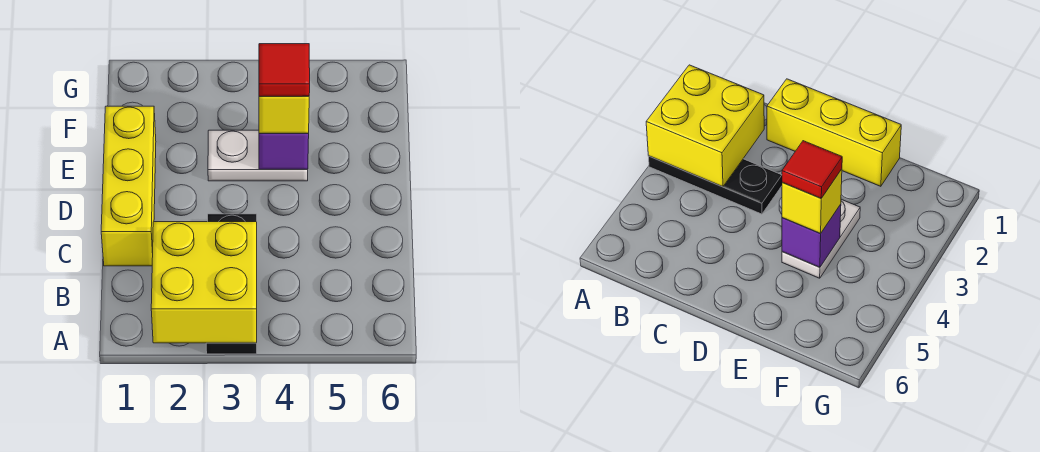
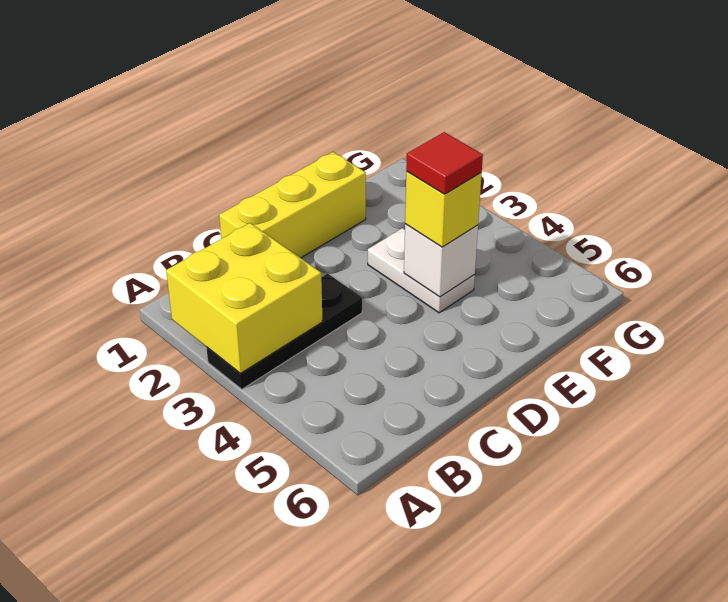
purple 1x1 brick [259,133,309,169] -> white 1x1 brick [404,224,478,297]

